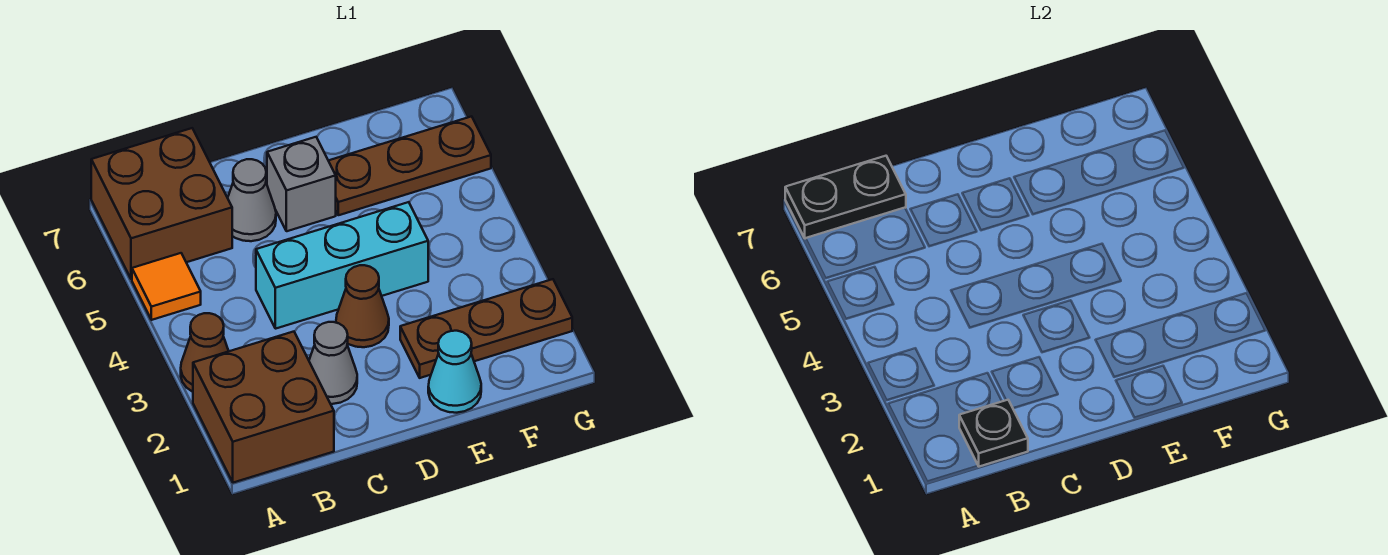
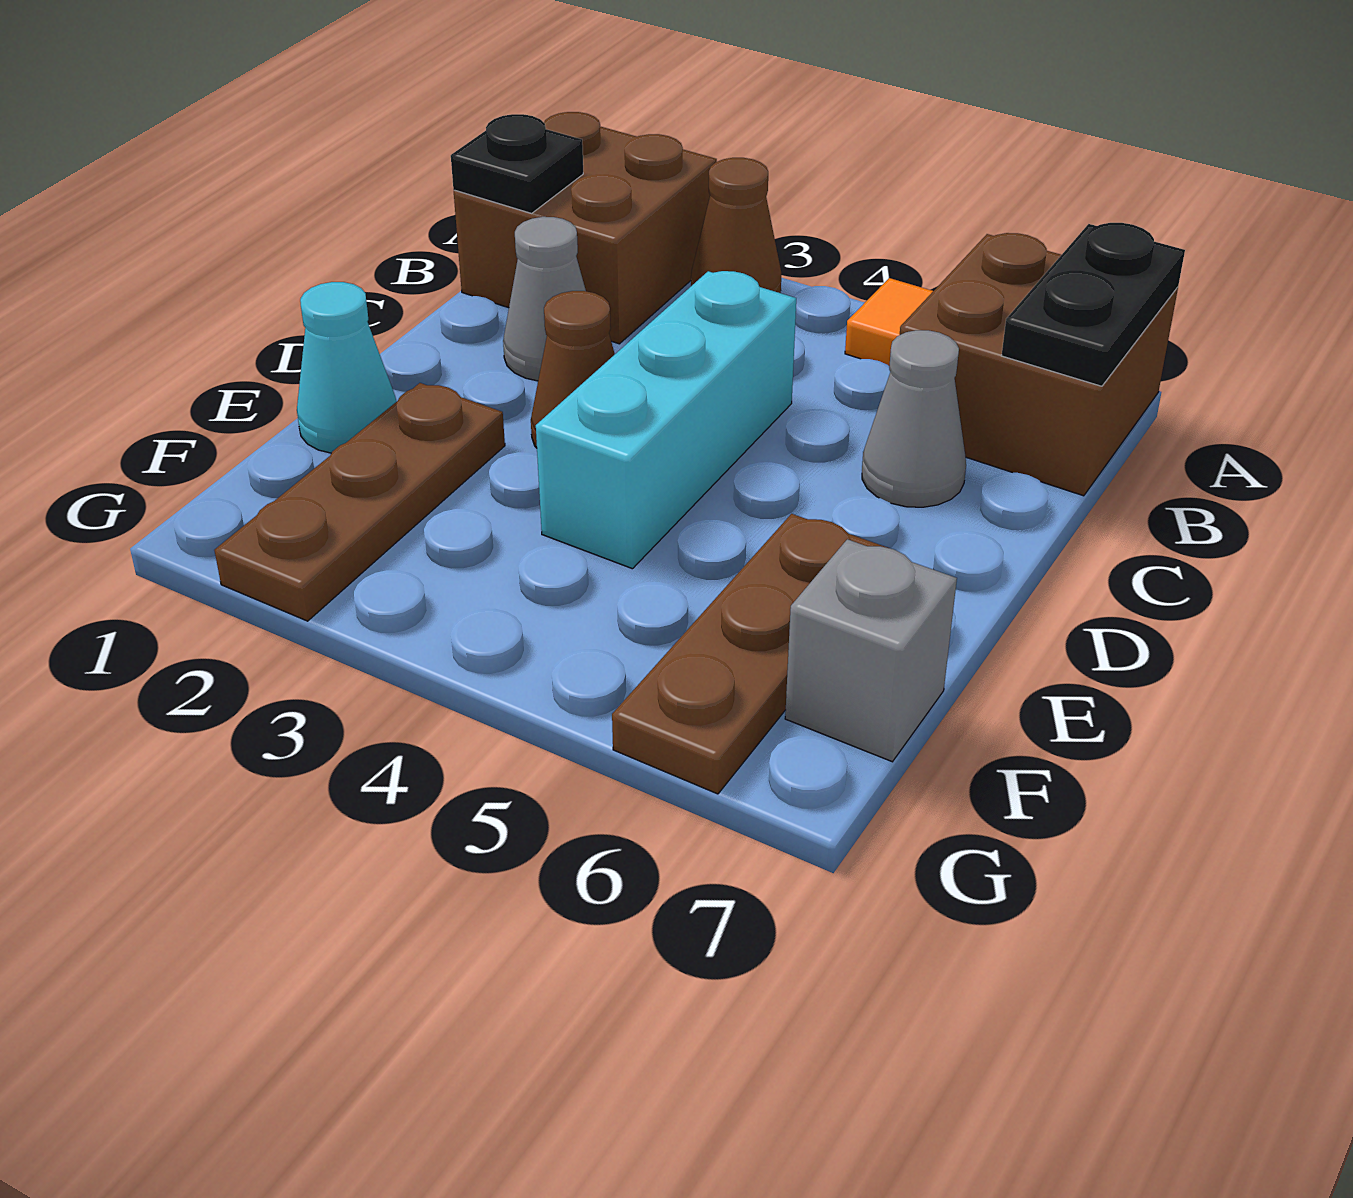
grey 1x1 brick [267,137,336,231] -> grey 1x1 brick moved to [785,539,957,762]

